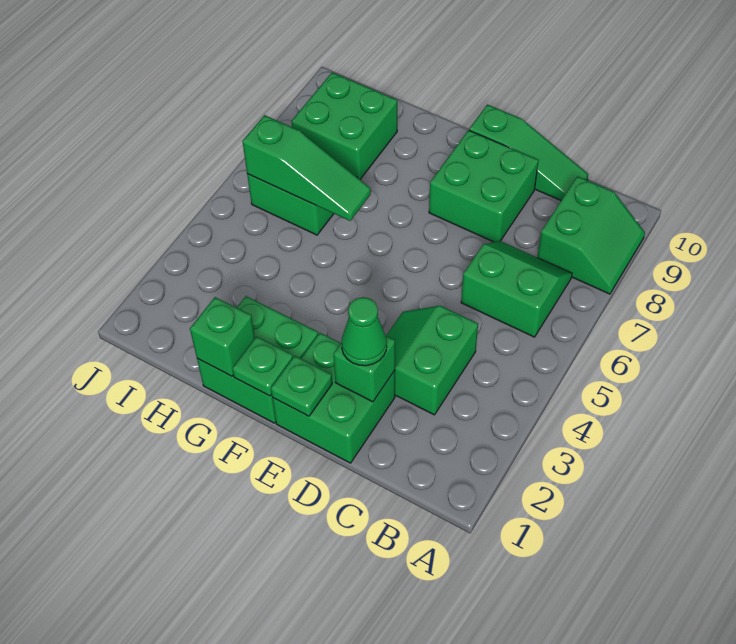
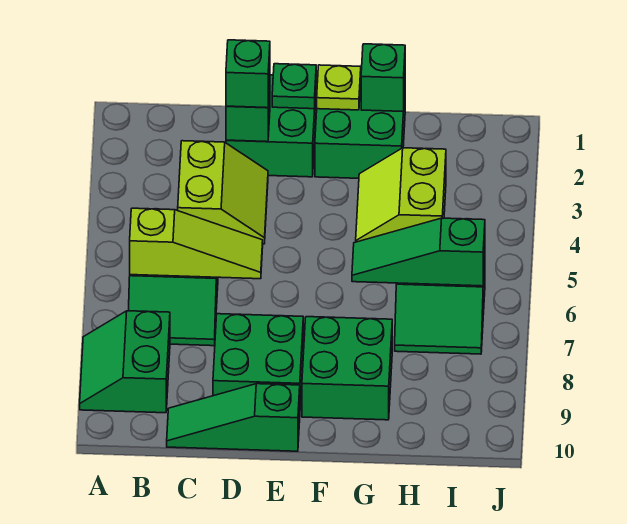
none -> lime 1x3 slope [130,208,263,279]
green 2x2 slope [386,306,478,415] -> lime 2x2 slope [178,141,268,244]
green 1x1 cone [342,297,387,366] -> green 1x1 brick [226,40,270,108]
green 1x1 plate [232,337,293,396] -> lime 1x1 plate [317,65,361,110]
none -> lime 2x2 slope [356,148,446,242]
green 2x2 brick [291,72,397,179] -> green 2x2 brick moved to [302,317,392,420]

